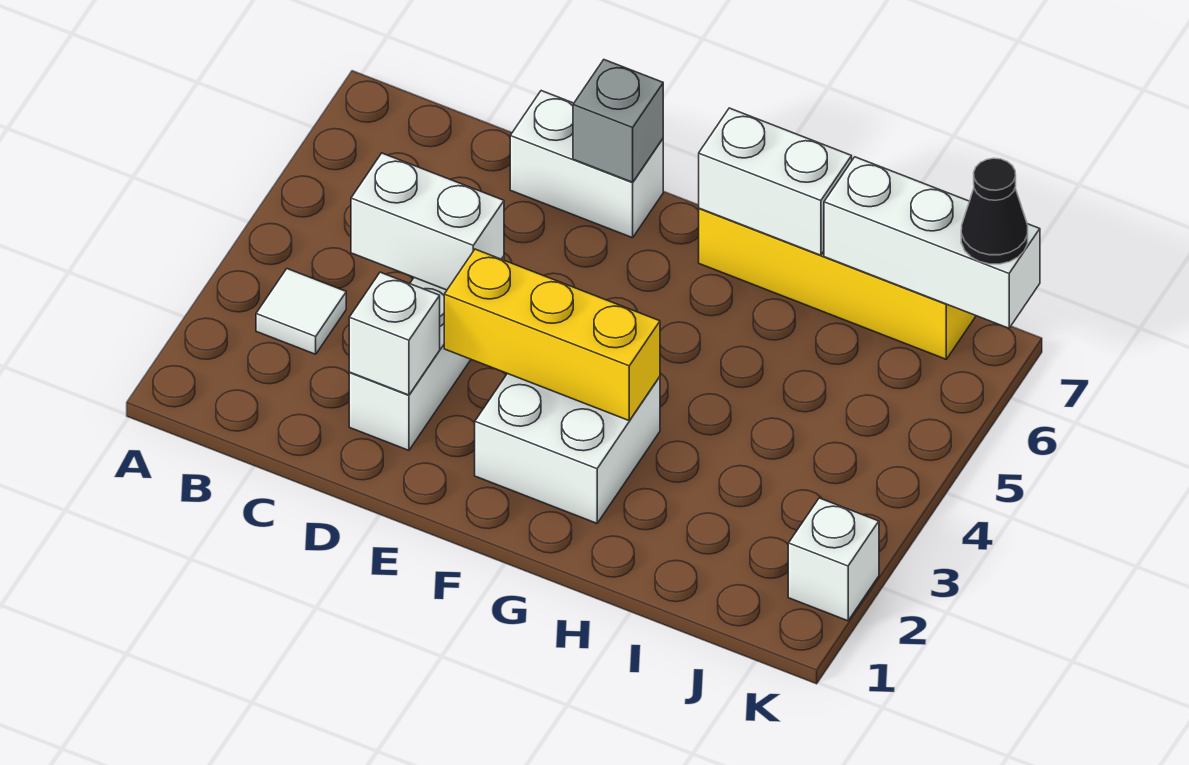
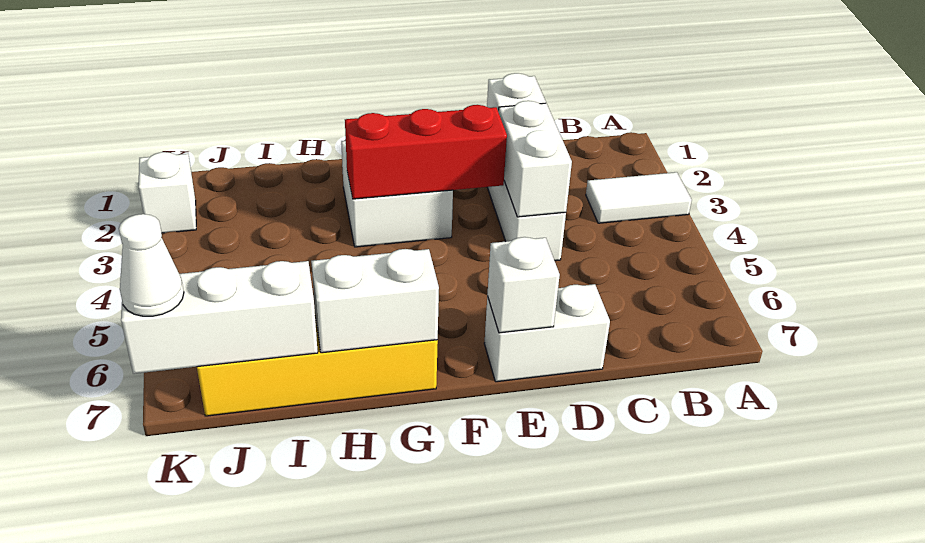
white 1x1 tile [256,269,346,354] -> white 1x2 tile [586,172,692,223]
white 1x2 brick [351,153,504,290] -> white 1x2 brick turned to [499,101,572,217]
yellow 1x3 brick [444,249,660,420] -> red 1x3 brick [345,105,507,199]
grey 1x1 brick [573,60,663,182] -> white 1x1 brick [487,237,560,333]
black 1x1 cone [961,158,1028,264] -> white 1x1 cone [119,214,184,316]

